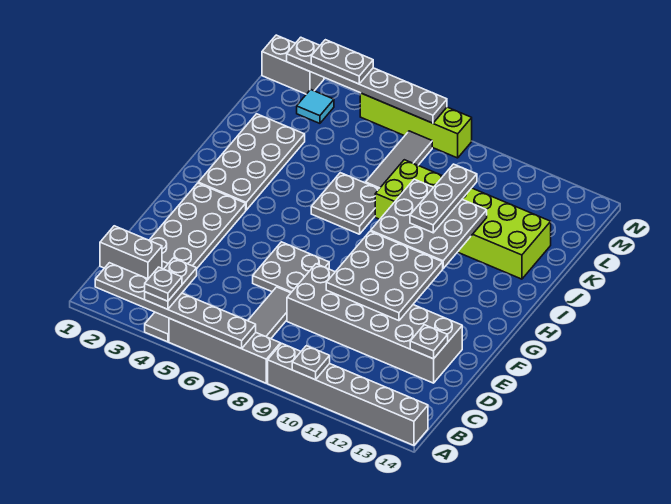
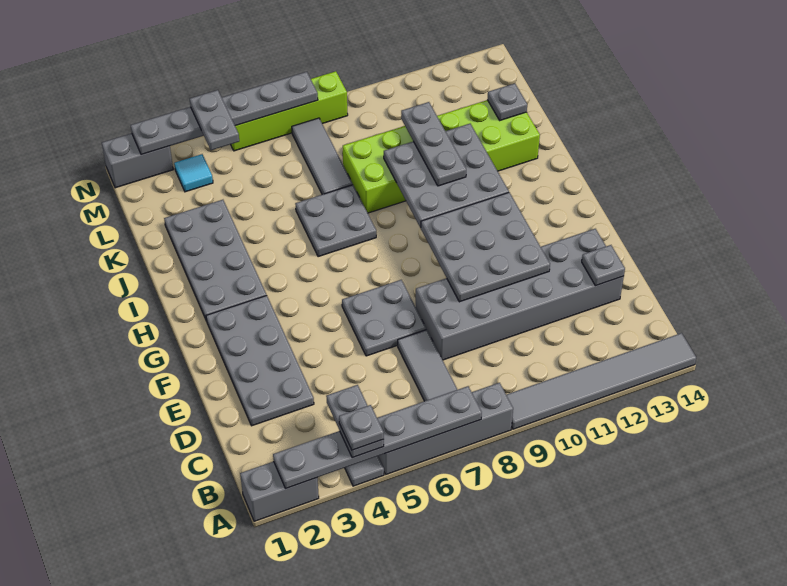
grey 1x6 brick [268,343,428,445] -> grey 1x6 tile [506,333,696,429]
grey 1x1 plate [292,346,330,380] -> grey 1x1 plate moved to [487,83,527,120]
grey 1x2 brick [100,226,162,279] -> grey 1x2 brick moved to [240,461,319,521]
grey 1x2 plate [311,40,373,84] -> grey 1x2 plate turned to [190,90,239,150]

